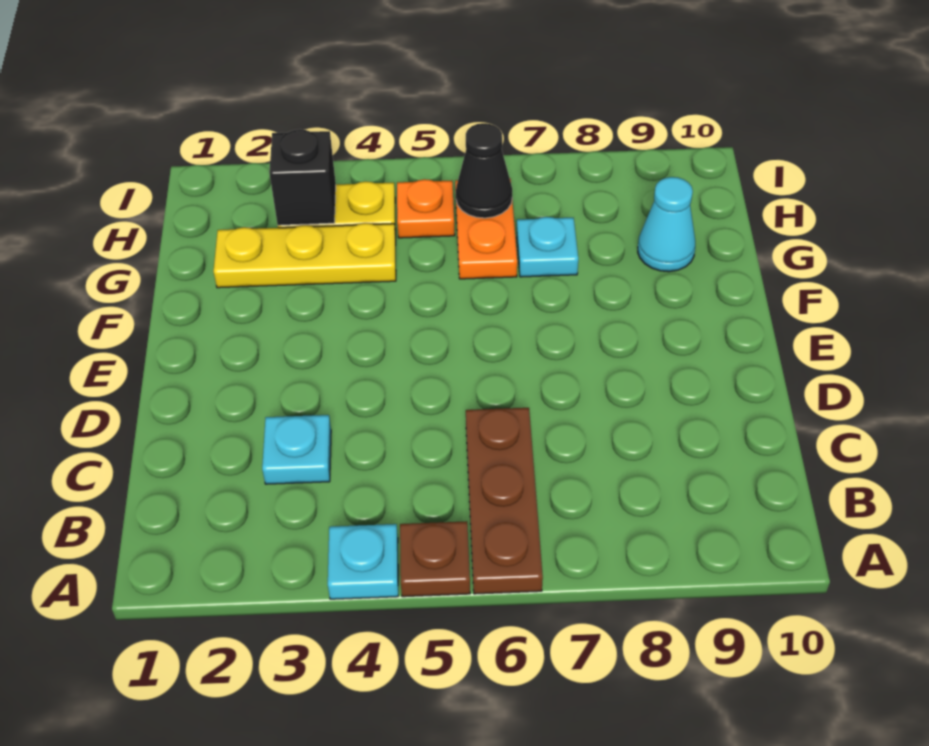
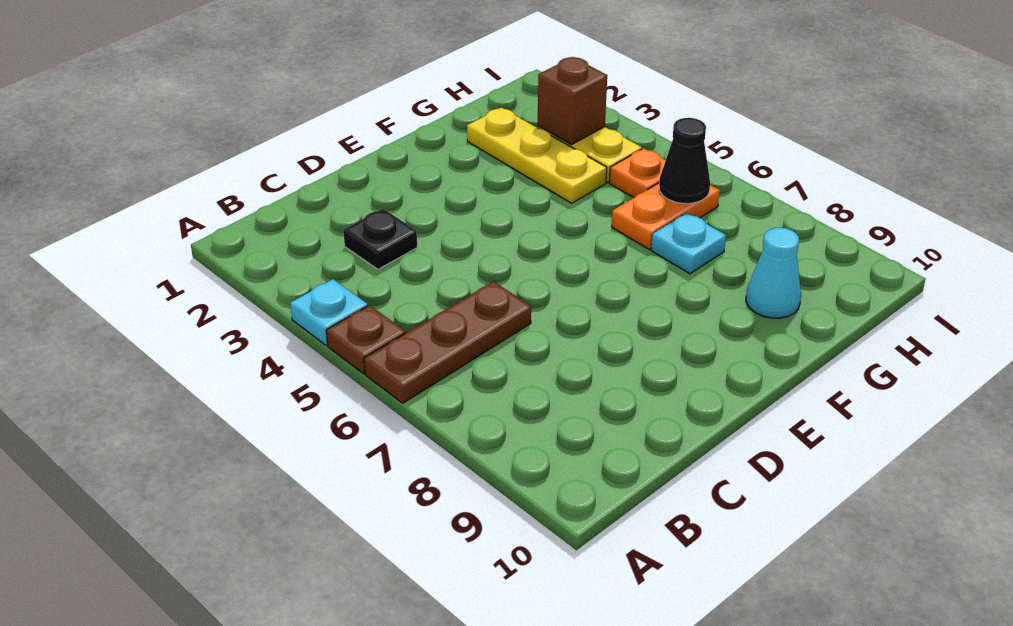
cyan 1x1 plate [262,415,331,484] -> black 1x1 plate [343,209,417,269]
black 1x1 brick [269,129,336,225] -> brown 1x1 brick [538,57,607,145]

